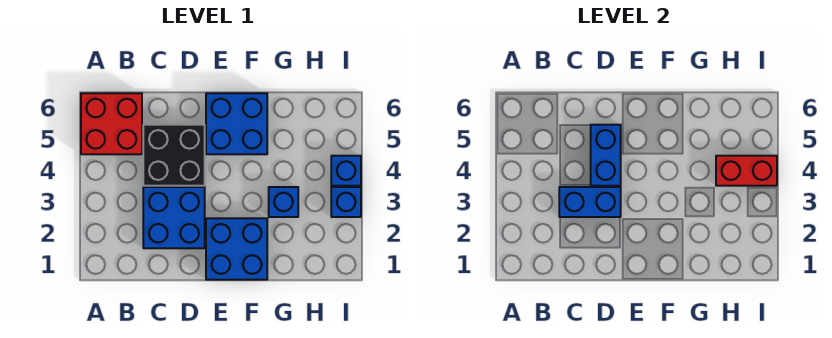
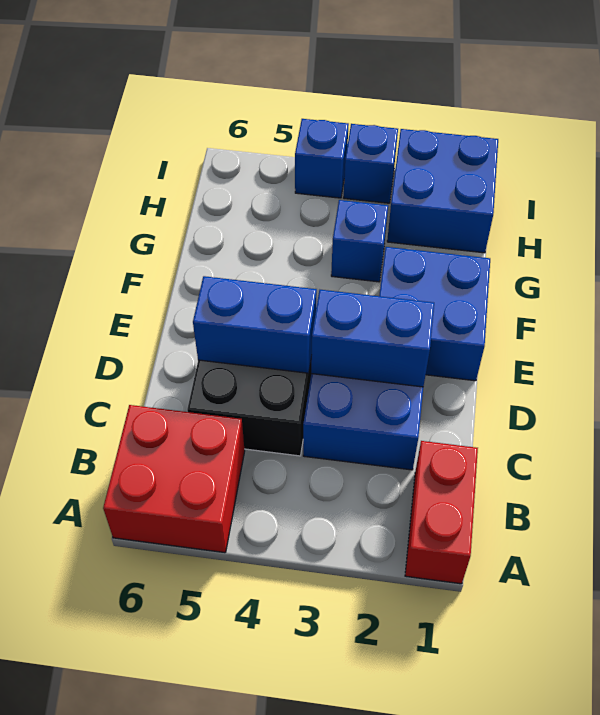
blue 1x2 brick [559,187,621,217] -> blue 1x2 brick turned to [311,290,434,387]
blue 2x2 brick [206,93,267,154] -> blue 2x2 brick moved to [387,129,498,253]
red 1x2 brick [716,156,777,186] -> red 1x2 brick moved to [405,441,478,584]

